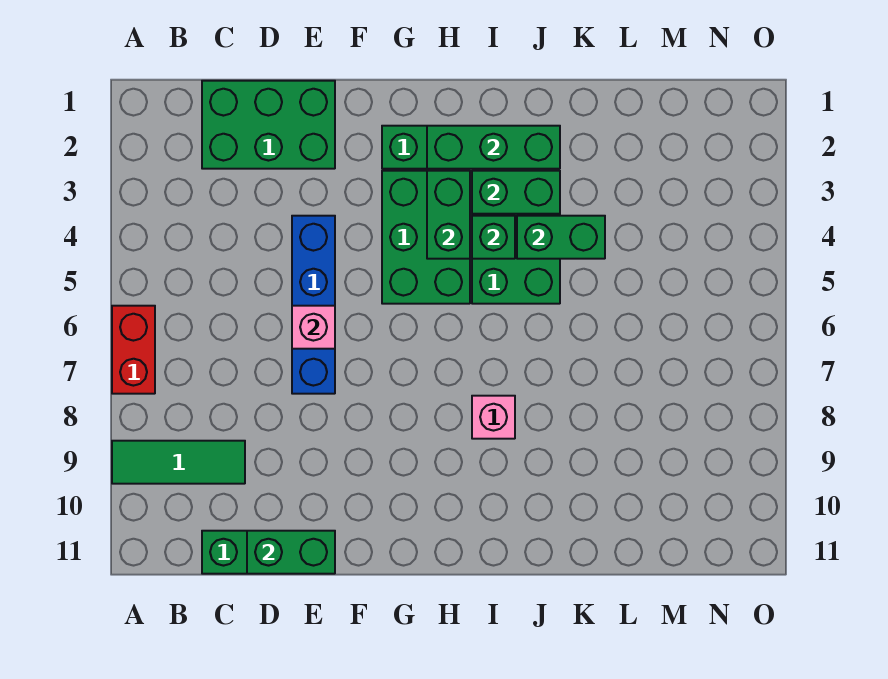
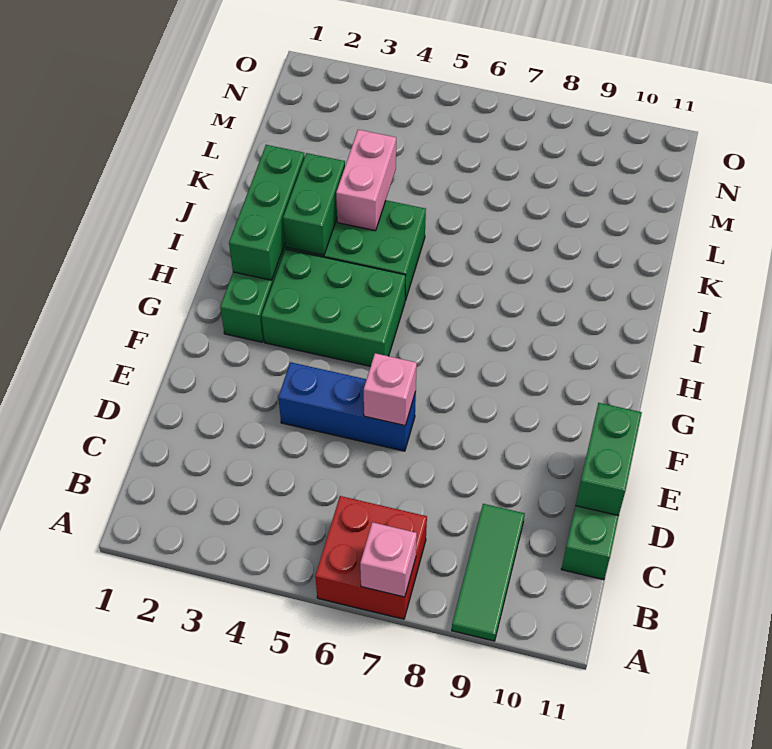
red 1x2 brick [112,306,155,394] -> red 2x2 brick [315,496,427,619]
green 2x3 brick [202,81,335,169] -> none
blue 1x4 brick [292,216,335,394] -> blue 1x3 brick [278,362,416,451]
green 1x2 brick [427,171,470,259] -> none
green 1x1 brick [472,216,515,259] -> none
pink 1x1 brick [472,396,515,439] -> pink 1x1 brick moved to [360,522,417,597]
green 1x2 brick [517,216,605,259] -> pink 1x2 brick [336,130,396,231]

